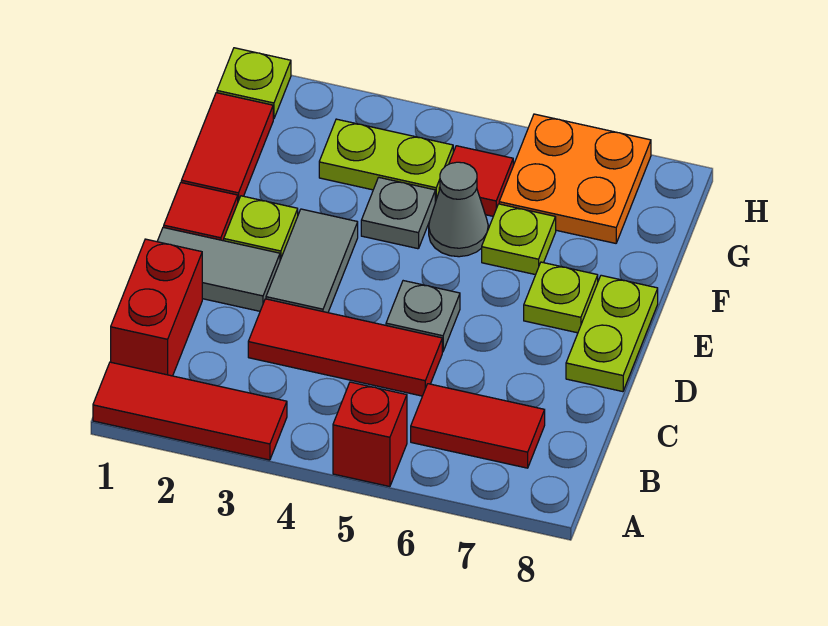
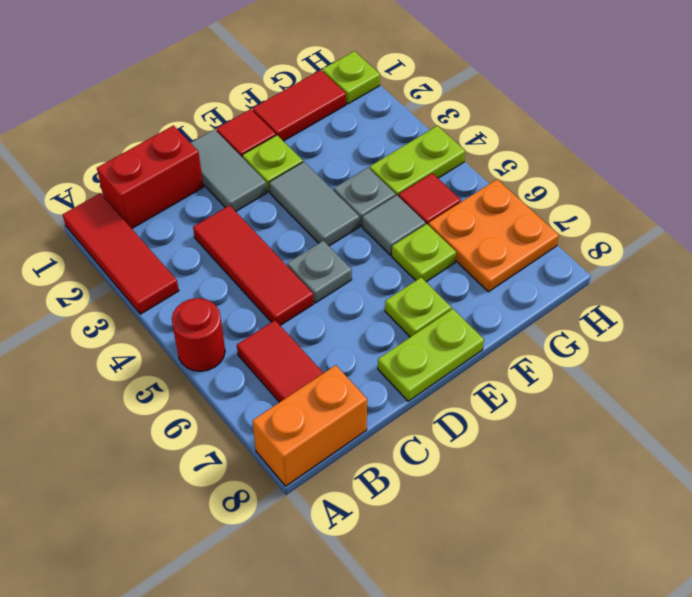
red 1x1 brick [333,382,407,487] -> red 1x1 round brick [172,298,225,371]
none -> orange 1x2 brick [252,365,367,486]
grey 1x2 tile [266,209,358,313] -> grey 1x2 tile turned to [269,162,359,246]
grey 1x1 cone [429,162,488,257] -> grey 1x1 tile [362,195,425,255]
lime 1x2 plate [319,119,453,202] -> lime 1x2 plate turned to [370,126,465,197]

